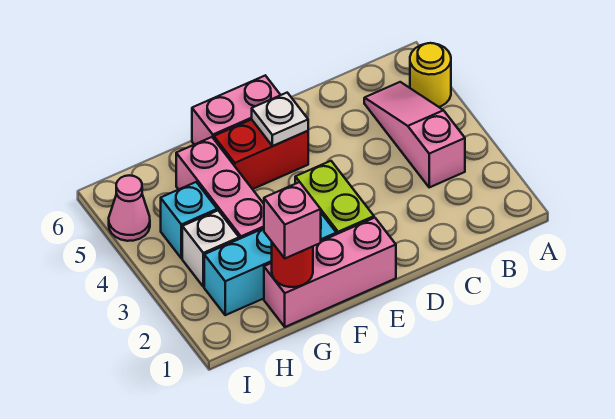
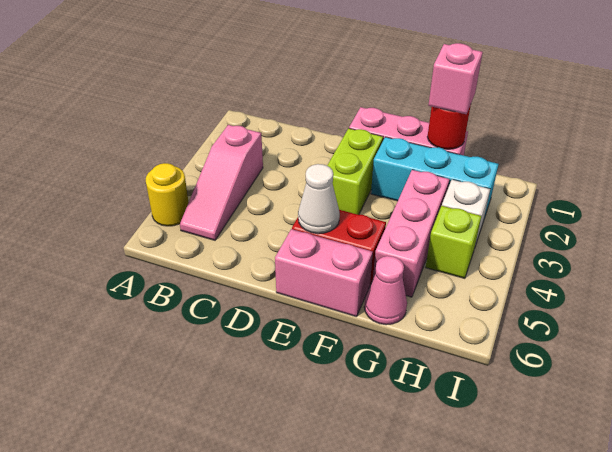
white 1x1 plate [252,93,308,146] -> white 1x1 cone [298,164,340,234]
cyan 1x1 brick [161,182,217,258] -> lime 1x1 brick [426,206,481,278]
pink 1x1 cone [109,175,150,241] -> pink 1x1 cone moved to [364,256,407,325]

